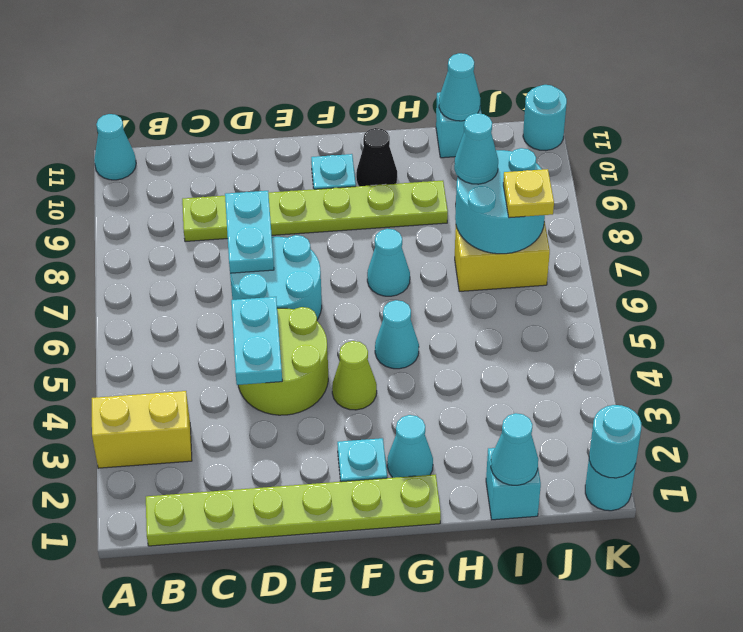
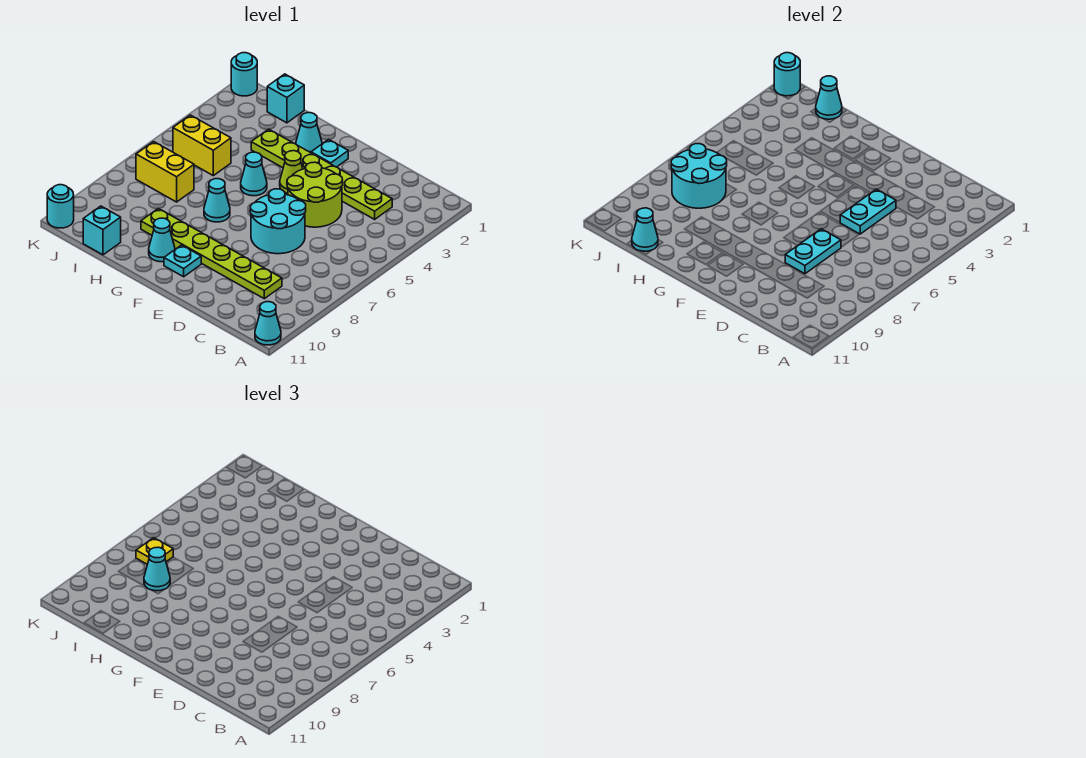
yellow 1x2 brick [92,391,192,468] -> yellow 1x2 brick moved to [173,115,231,176]
lime 1x6 plate [146,474,441,546] -> lime 1x6 plate moved to [251,129,392,219]
black 1x1 cone [356,128,397,186] -> cyan 1x1 cone [149,218,175,262]

